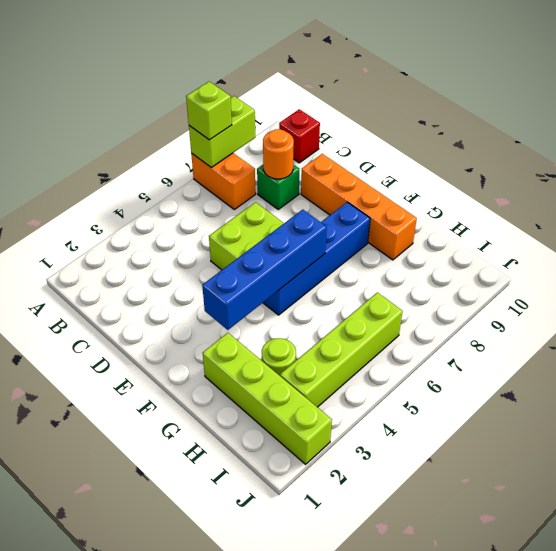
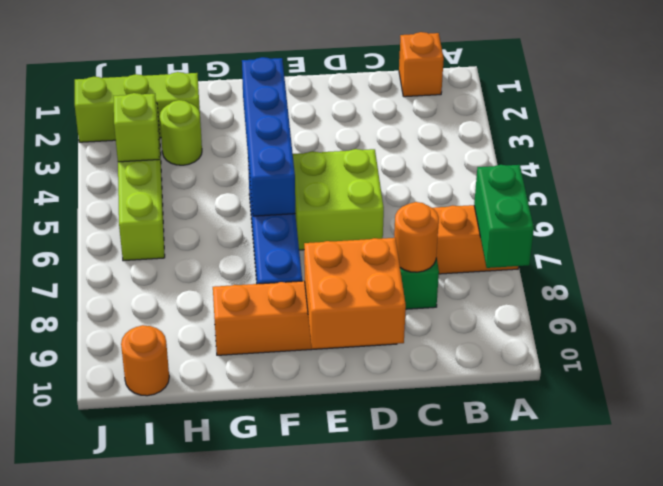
lime 1x2 brick [189,96,255,168] -> green 1x2 brick [474,165,534,268]
lime 1x1 brick [186,82,232,140] -> lime 1x1 brick moved to [114,93,159,162]
none -> orange 1x1 brick [399,32,444,97]
red 1x1 brick [279,109,320,163] -> none
none -> orange 2x2 brick [304,238,406,349]
lime 1x4 brick [203,333,332,464] -> lime 1x3 brick [75,72,200,142]
none -> orange 1x1 round brick [121,325,169,396]

